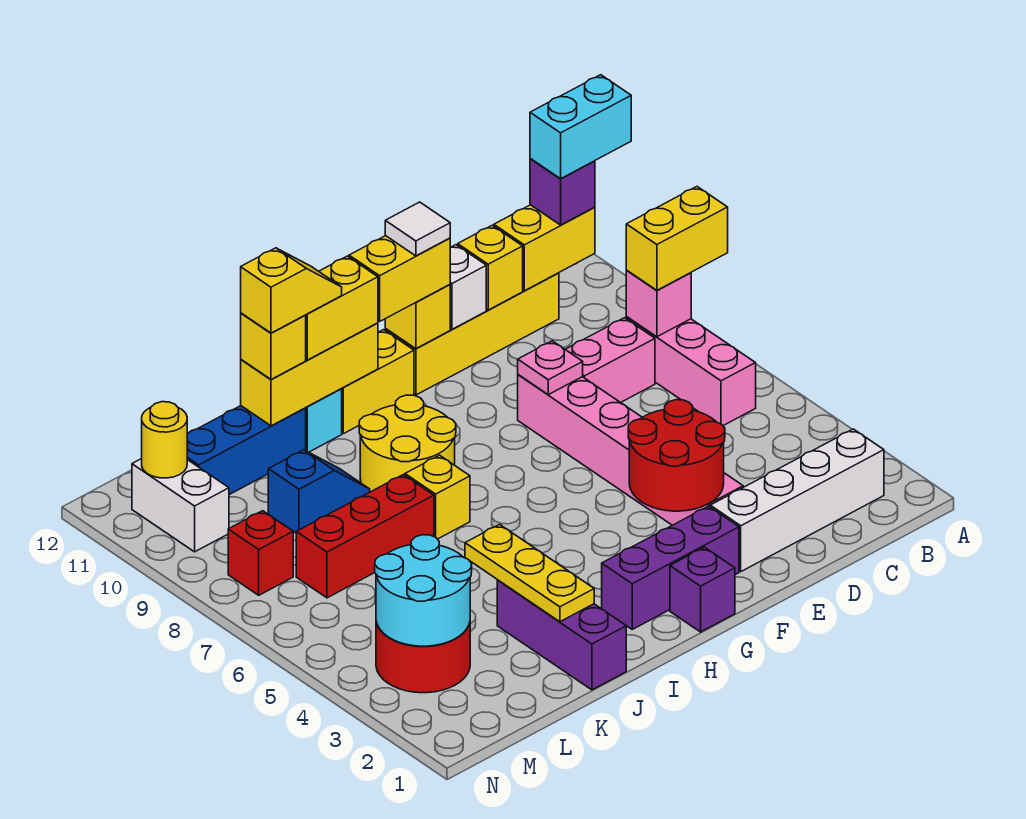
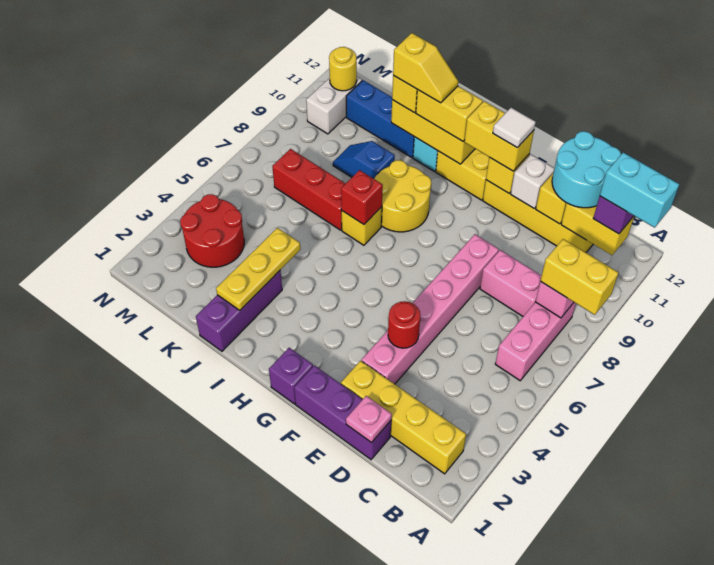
white 1x4 brick [710,429,884,571] -> yellow 1x4 brick [341,361,466,474]
red 2x2 round brick [628,400,725,511] -> red 1x1 round brick [388,301,420,348]
pink 1x1 plate [518,341,583,395] -> pink 1x1 plate moved to [346,396,392,443]
purple 1x3 brick [602,506,739,629] -> purple 1x3 brick moved to [294,365,391,459]
blue 1x2 slope [268,450,370,533] -> blue 1x2 slope turned to [333,141,395,179]
cyan 2x2 round brick [375,535,472,646] -> cyan 2x2 round brick moved to [552,131,621,208]
red 1x1 brick [228,511,293,595] -> red 1x1 brick moved to [341,170,383,224]

